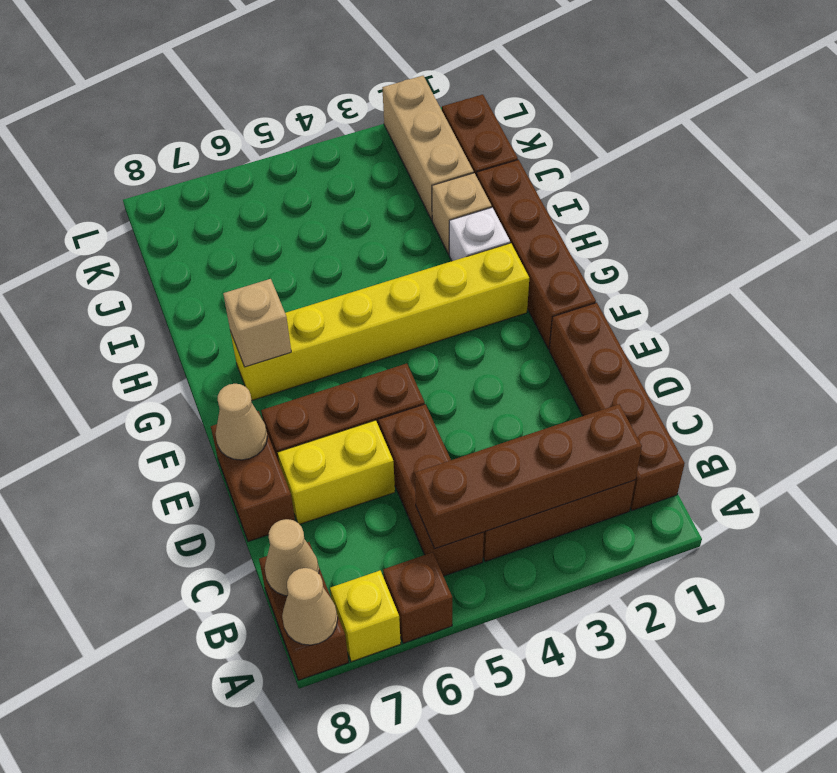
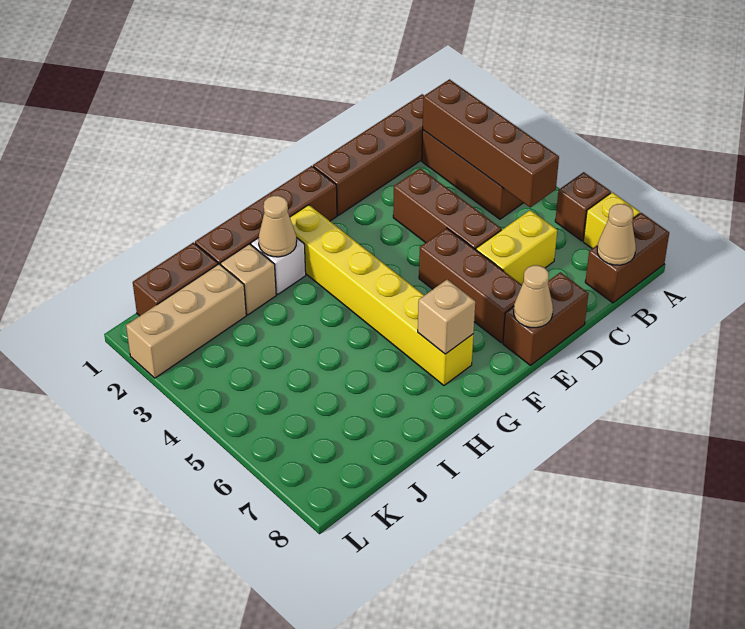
tan 1x1 cone [282,568,338,645] -> tan 1x1 cone moved to [258,196,297,257]
brown 1x3 brick [378,404,484,576] -> brown 1x3 brick turned to [393,168,501,250]
yellow 1x2 brick [278,420,395,524] -> yellow 1x2 brick turned to [476,210,557,284]

